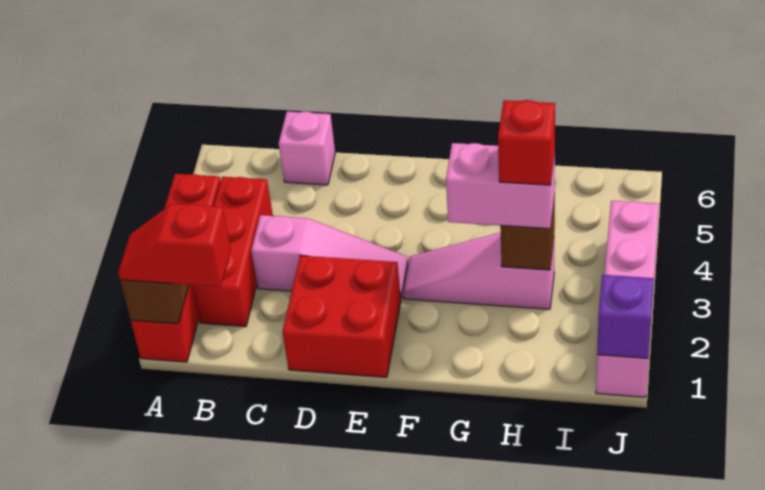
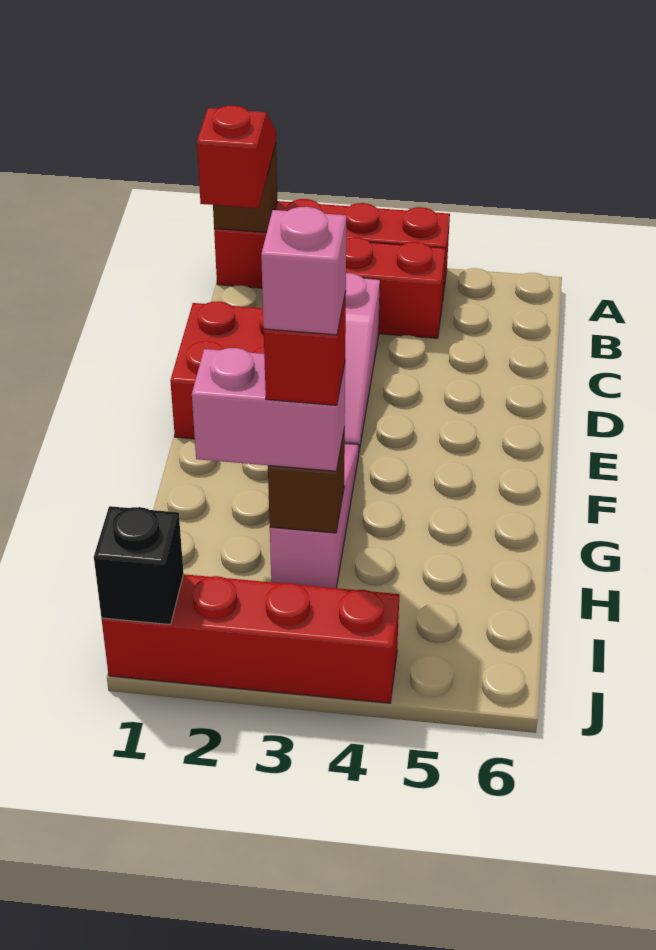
pink 1x1 brick [279,111,335,185] -> pink 1x1 brick moved to [261,207,346,335]
pink 1x2 brick [446,143,555,229] -> pink 1x2 brick turned to [192,348,345,471]
pink 1x4 brick [596,201,659,397] -> red 1x4 brick [102,574,399,703]
purple 1x1 brick [597,275,654,358] -> black 1x1 brick [94,506,184,625]

